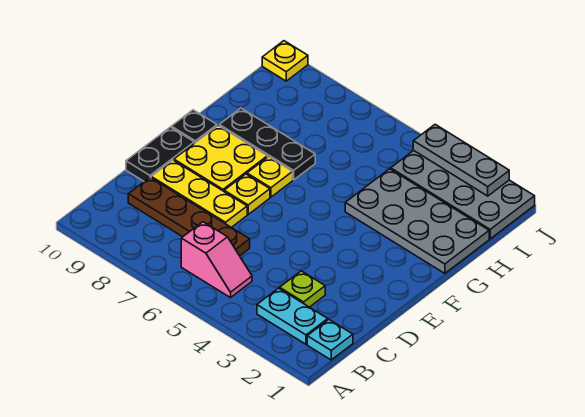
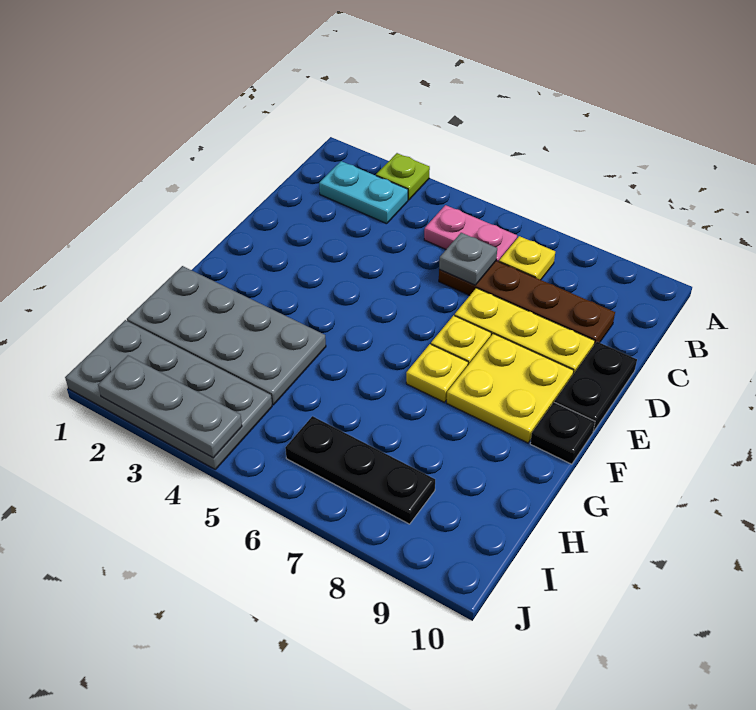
cyan 1x1 plate [307,320,353,360] -> none
pink 1x2 slope [181,222,252,298] -> pink 1x2 plate [424,205,517,262]
lime 1x1 plate [280,271,325,307] -> lime 1x1 plate moved to [376,153,430,200]
none -> grey 1x1 plate [439,233,497,285]
black 1x3 plate [219,108,315,180] -> black 1x3 plate moved to [285,416,435,524]
yellow 1x1 plate [262,41,308,81] -> yellow 1x1 plate moved to [499,236,555,280]

